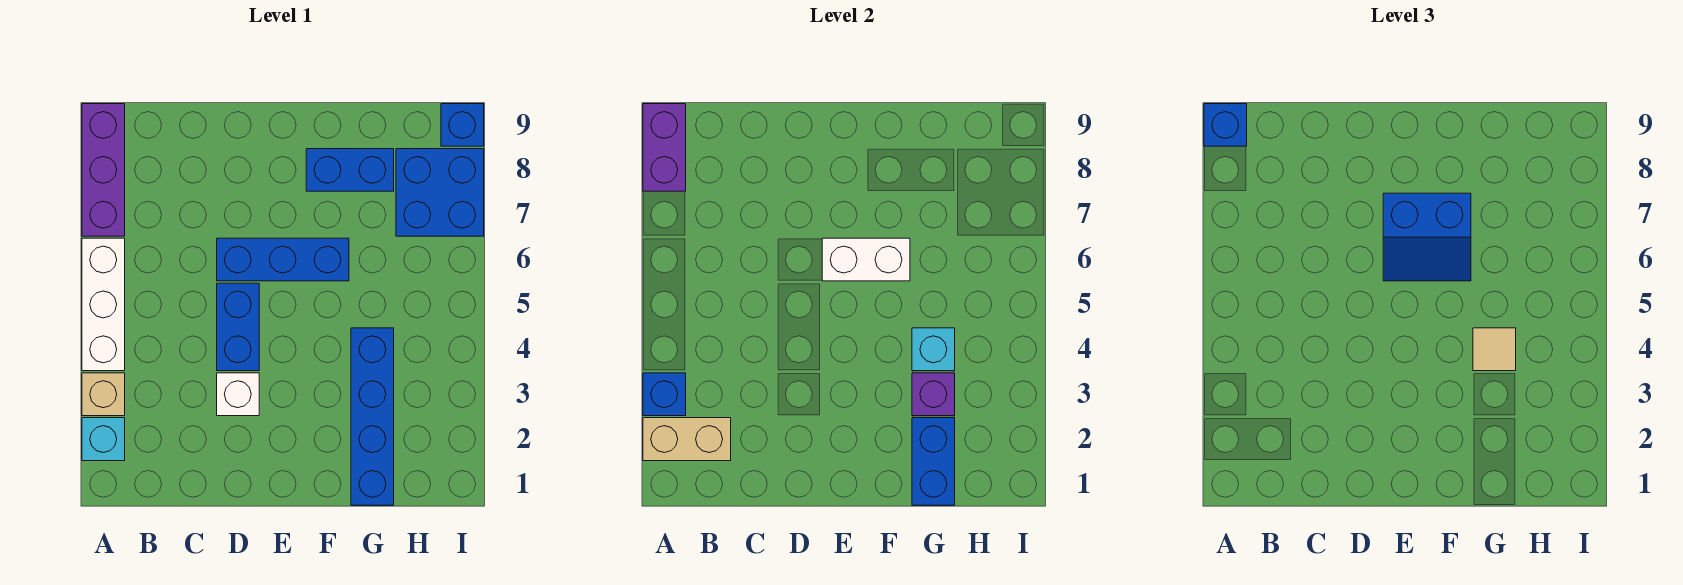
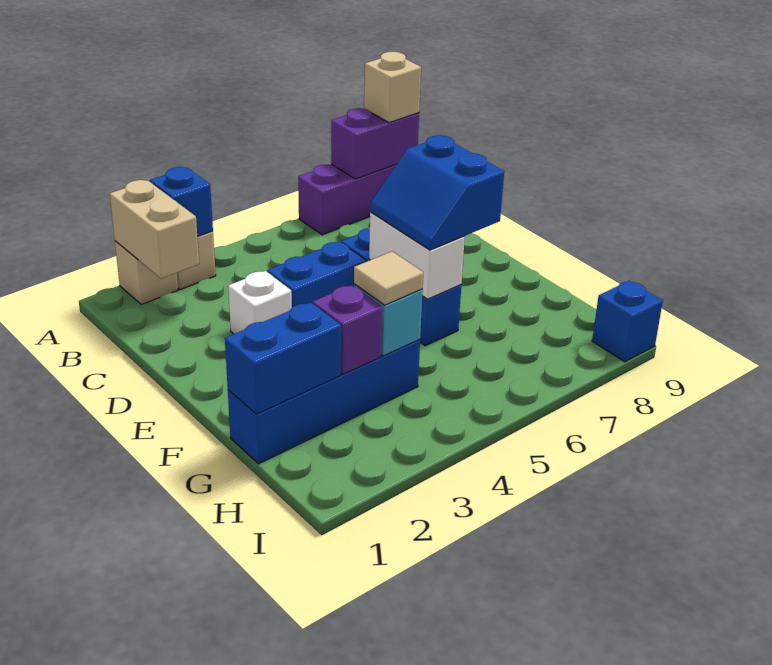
cyan 1x1 brick [82,418,125,461] -> tan 1x1 brick [115,241,178,304]
white 1x3 brick [82,238,125,371] -> none
blue 1x1 brick [1204,104,1247,146] -> tan 1x1 brick [364,52,421,123]
blue 1x2 brick [306,149,394,191] -> none
blue 2x2 brick [396,149,484,236] -> none

